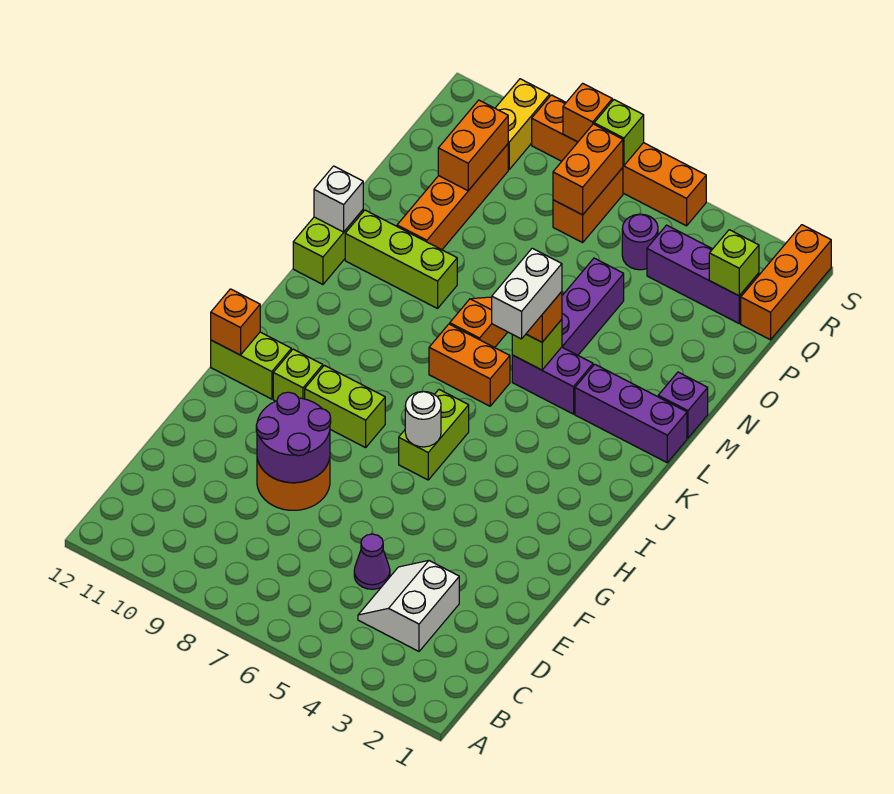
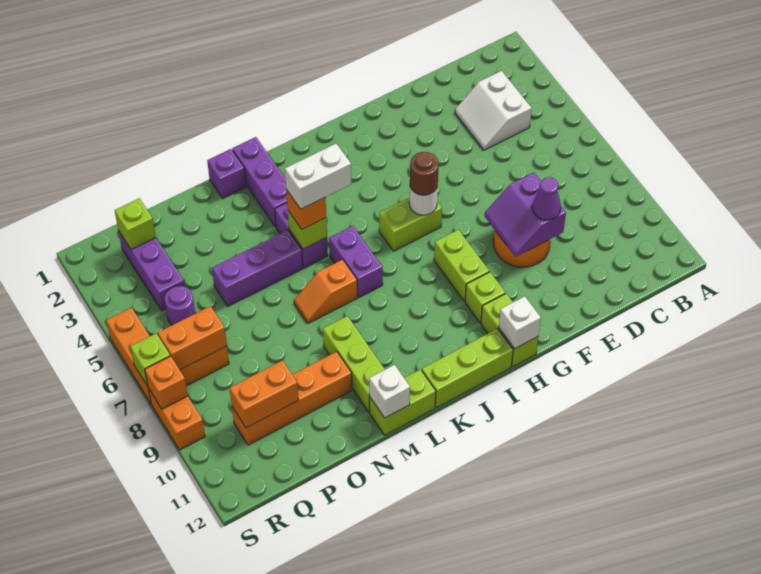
white 2x2 slope [358,561,459,651] -> white 2x2 slope turned to [455,71,532,150]
purple 1x1 cone [354,534,390,589] -> purple 1x1 cone moved to [532,177,561,220]
purple 2x2 round brick [256,392,331,483] -> purple 2x2 slope [484,172,566,257]
none -> brown 1x1 round brick [410,152,439,195]
orange 1x1 brick [211,289,260,355] -> white 1x1 brick [499,296,541,349]
none -> lime 1x3 brick [422,329,513,408]
orange 1x2 brick [429,324,510,406] -> purple 1x2 brick [329,226,383,297]
orange 1x3 brick [741,225,831,340] -> none
yellow 1x2 brick [495,79,550,169] -> none

